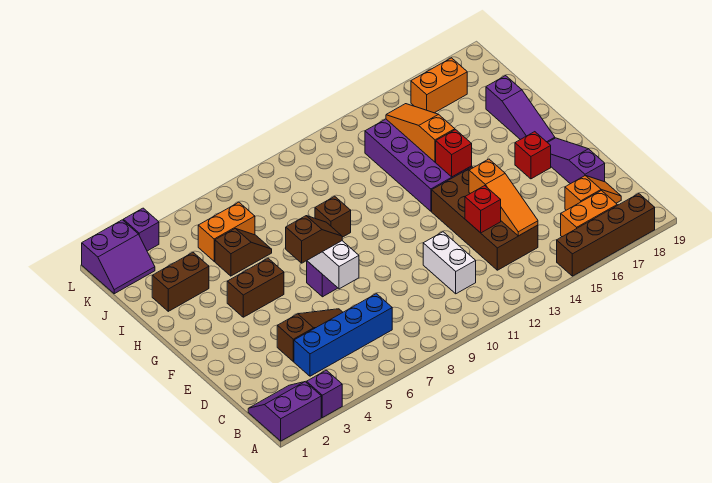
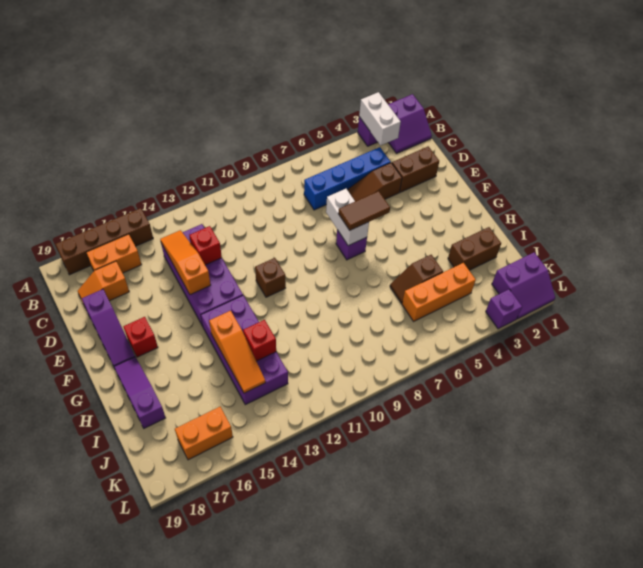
white 1x2 brick [423,232,476,294] -> white 1x2 brick moved to [359,92,401,145]
brown 2x4 brick [432,167,538,270] -> purple 2x4 brick [161,224,243,326]
brown 1x2 slope [286,216,342,263] -> brown 1x2 tile [338,191,390,230]
brown 1x2 brick [227,258,284,317] -> brown 1x2 brick moved to [392,146,439,192]
red 1x1 brick [436,130,472,177] -> red 1x1 brick moved to [243,320,276,361]
brown 1x1 brick [315,196,351,237] -> brown 1x1 brick moved to [255,258,286,297]
orange 1x2 brick [198,202,255,261] -> orange 1x3 brick [402,263,476,321]
purple 2x2 slope [82,220,155,294] -> purple 2x2 slope turned to [492,252,555,319]

